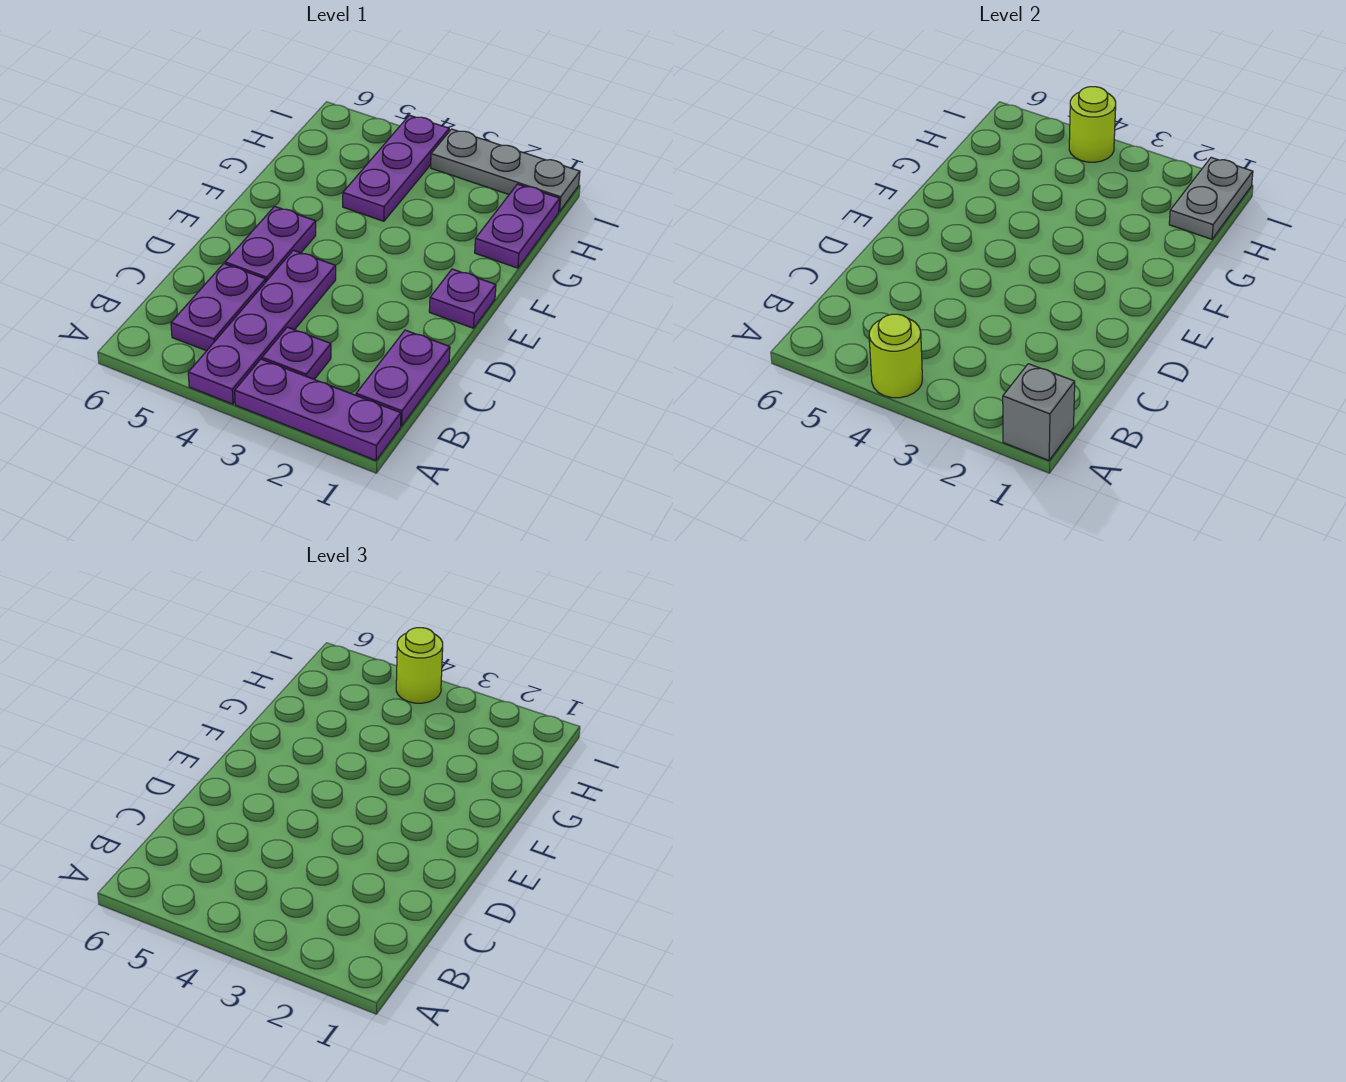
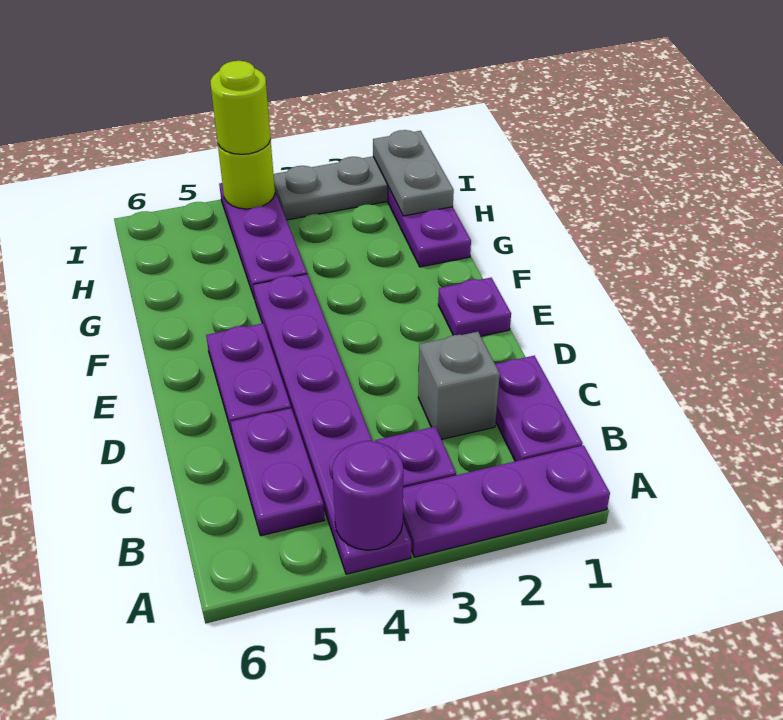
grey 1x1 brick [1003,364,1075,460] -> grey 1x1 brick moved to [418,332,500,439]
purple 1x4 plate [188,250,336,404] -> purple 1x6 plate [253,274,411,574]
lime 1x1 round brick [869,314,922,398] -> purple 1x1 round brick [332,441,403,550]

